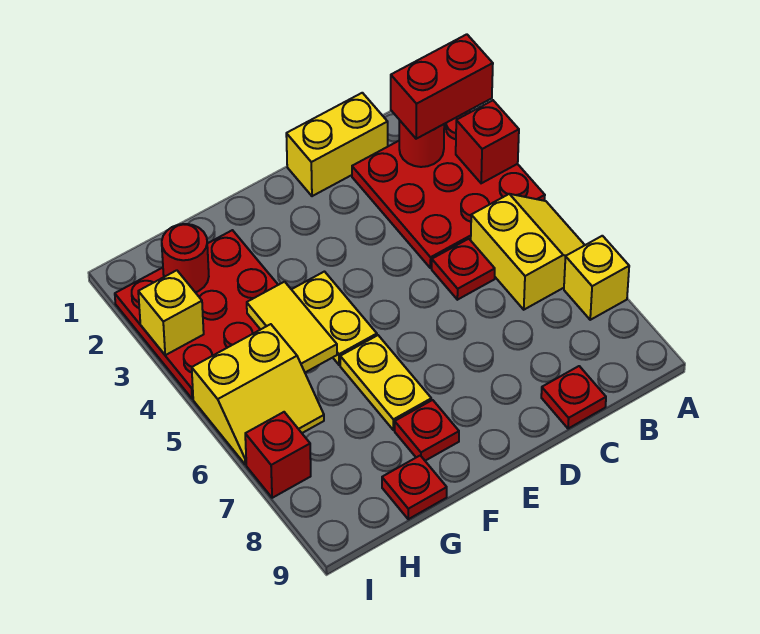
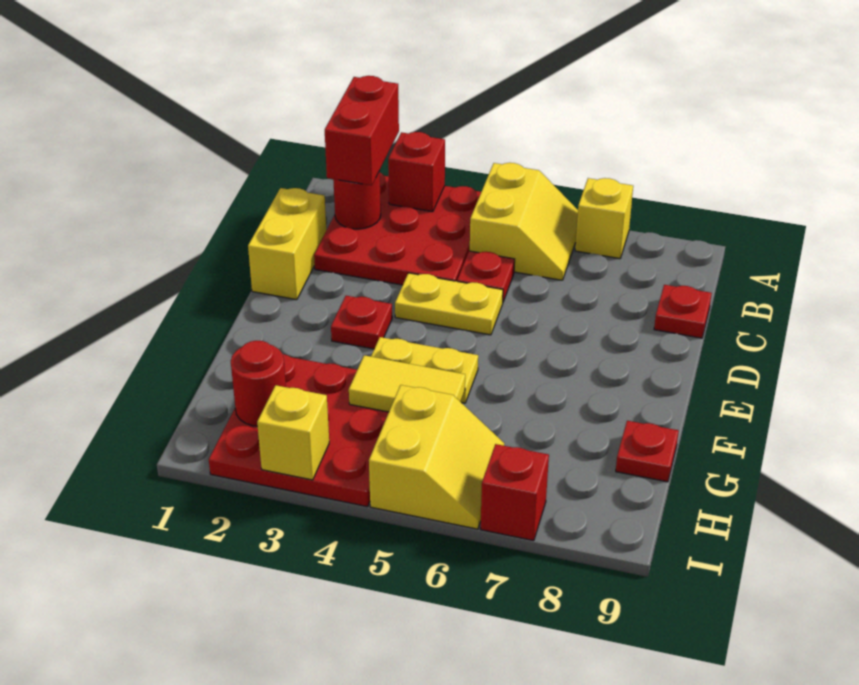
yellow 2x2 slope [471,194,585,310] -> yellow 2x2 slope turned to [470,163,578,280]
yellow 1x2 plate [340,335,431,430] -> yellow 1x2 plate moved to [395,273,503,335]
red 1x1 plate [395,400,459,461] -> red 1x1 plate moved to [331,296,392,349]

